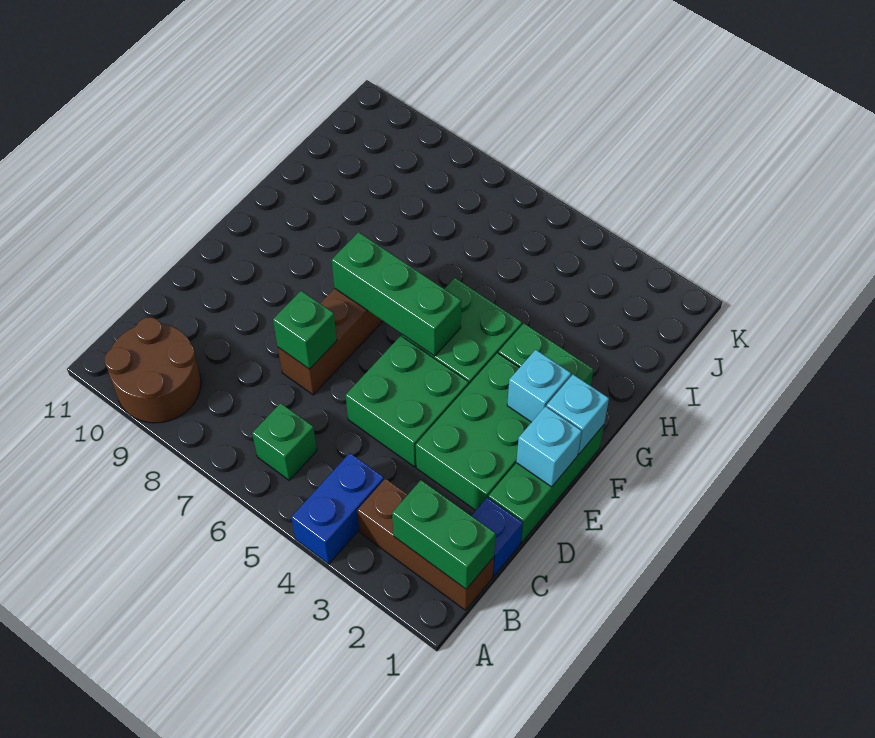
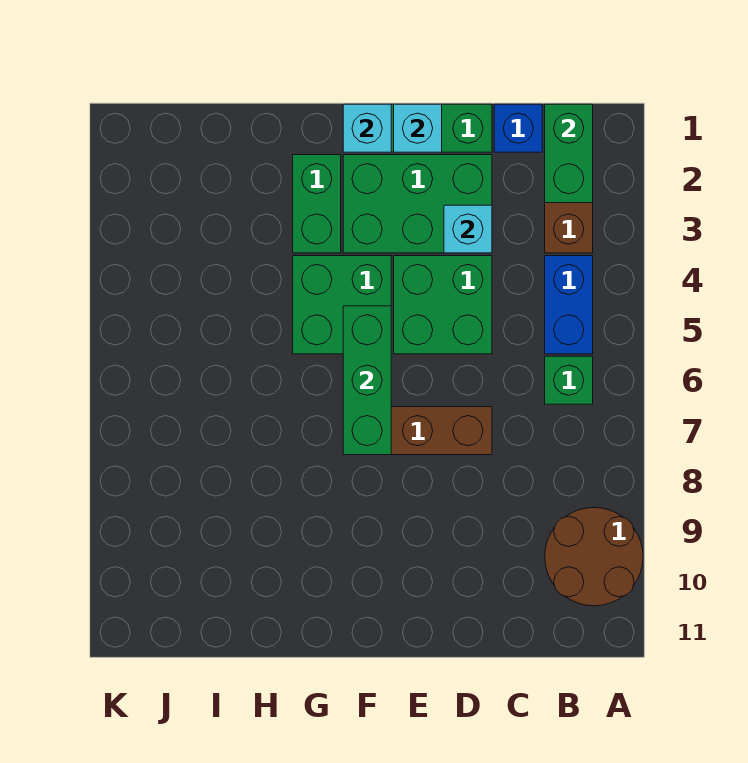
blue 1x2 brick [291,453,384,564] -> blue 1x2 brick turned to [545,256,593,354]
green 1x1 brick [273,291,337,369] -> none
cyan 1x1 brick [507,350,571,422] -> cyan 1x1 brick moved to [444,205,492,253]

